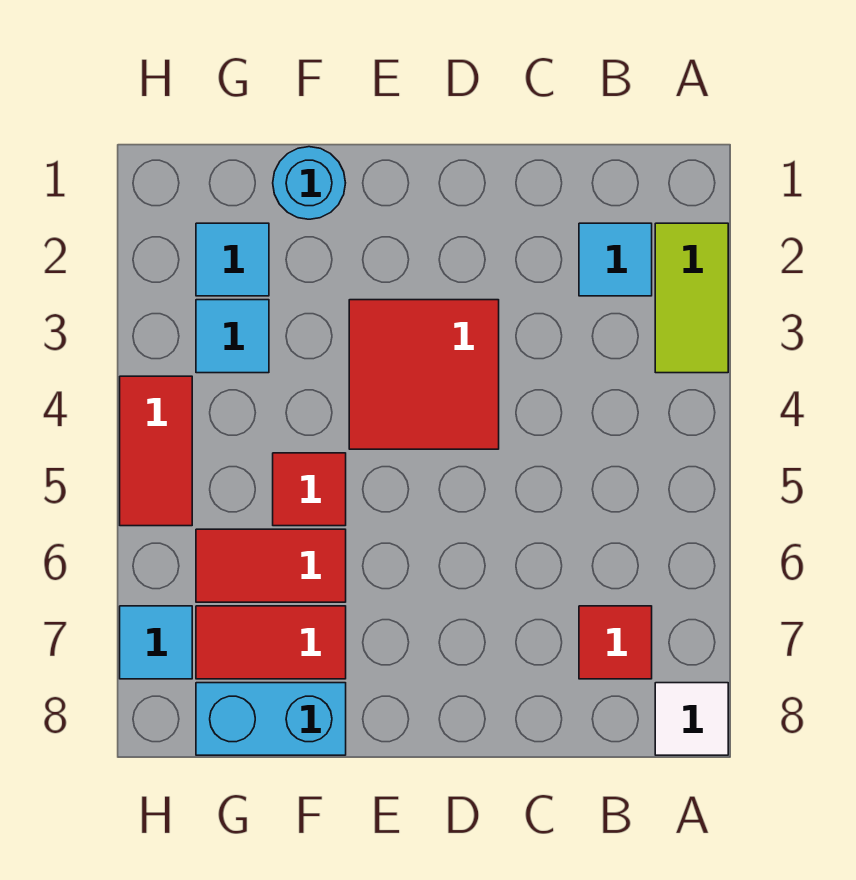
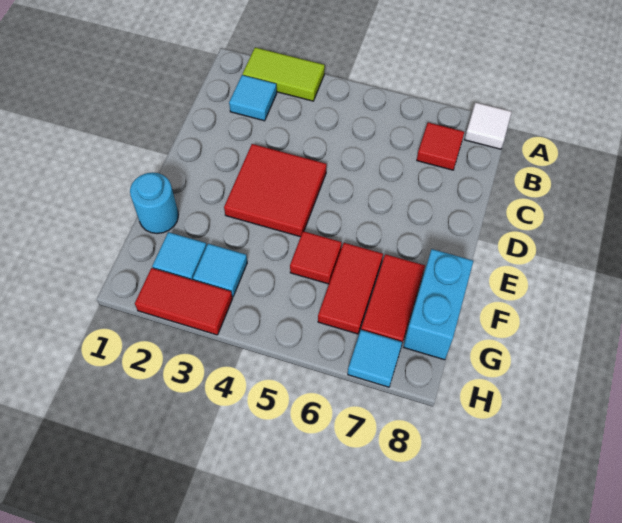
red 1x2 tile [120,376,192,526] -> red 1x2 tile moved to [135,268,232,335]

